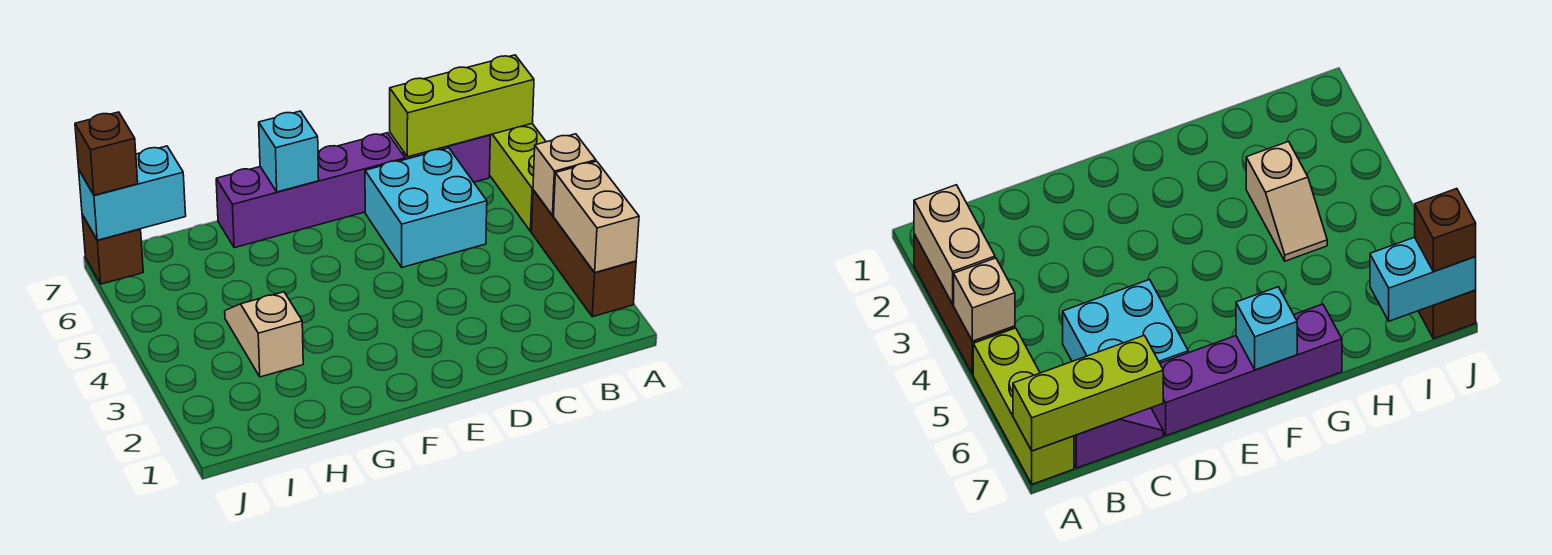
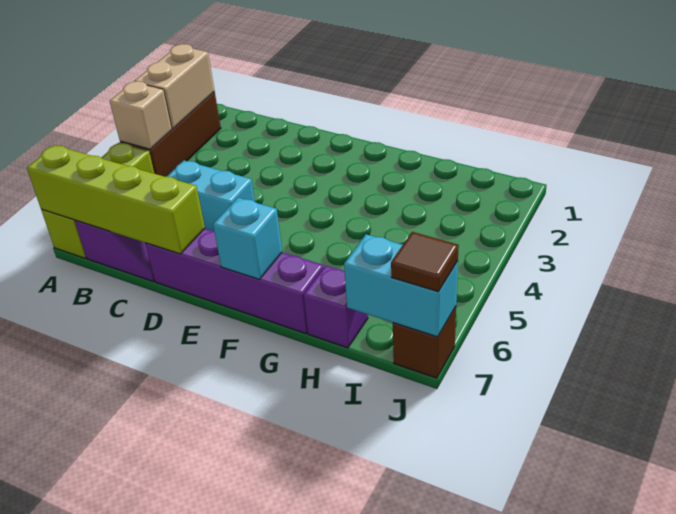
lime 1x3 brick [390,55,534,157] -> lime 1x4 brick [27,145,205,254]
cyan 2x2 brick [365,148,487,267] -> cyan 1x2 brick [167,161,255,231]
tan 1x2 slope [225,292,303,377] -> none
none -> purple 1x1 brick [304,266,368,348]
brown 1x1 brick [75,112,138,195] -> brown 1x1 tile [391,232,459,292]

